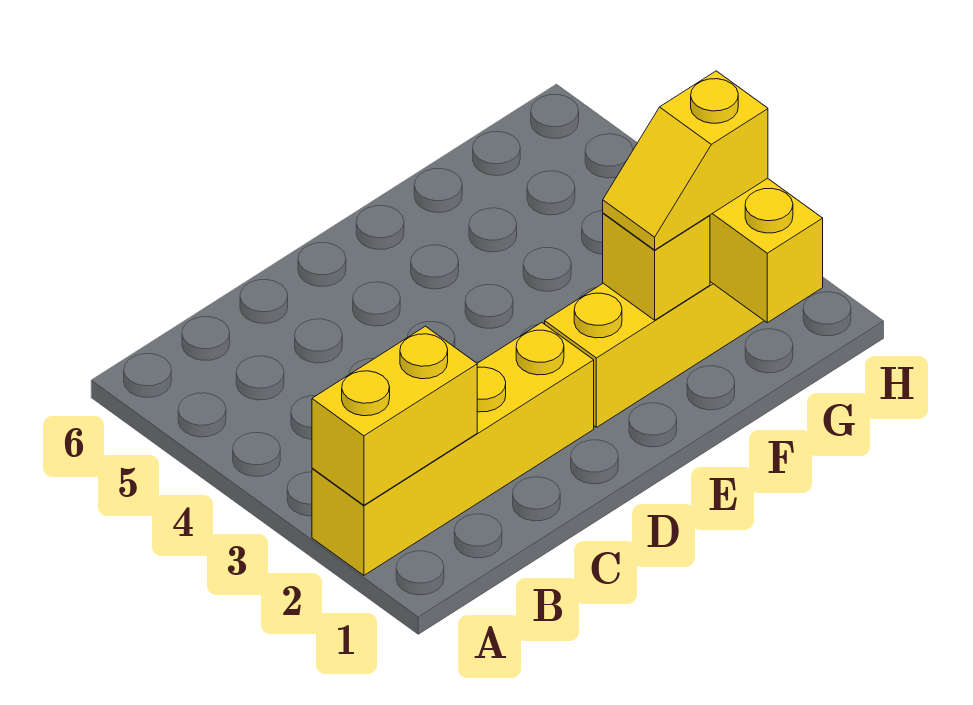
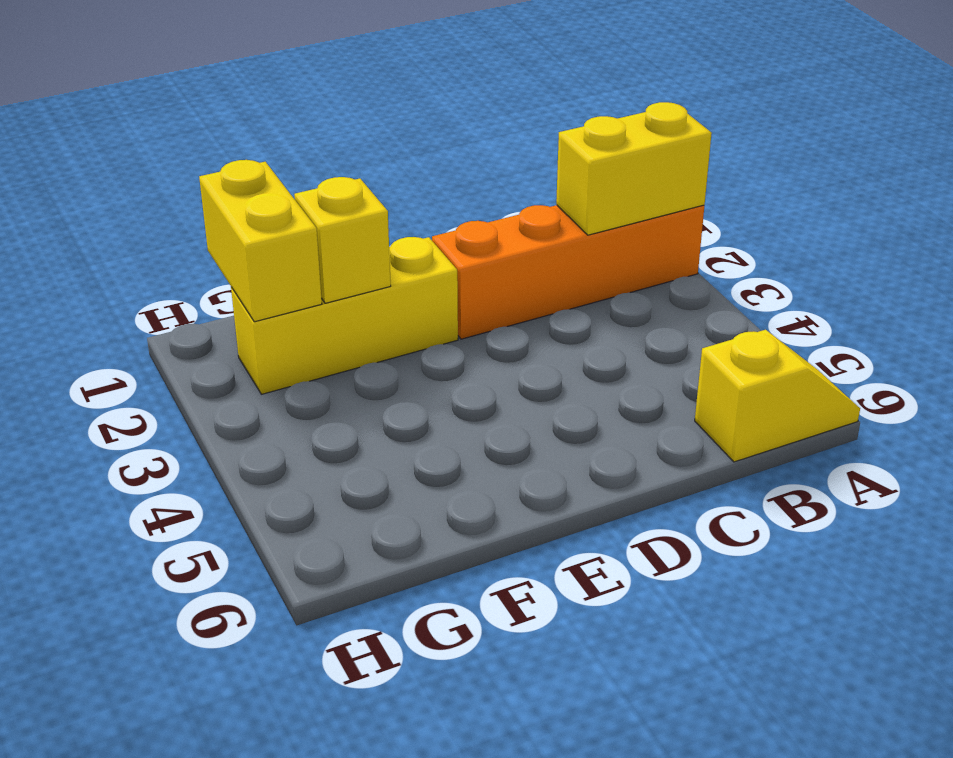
yellow 1x4 brick [312,323,594,575] -> orange 1x4 brick [432,205,704,339]
yellow 1x2 slope [603,71,768,250] -> yellow 1x2 slope moved to [695,330,860,462]

